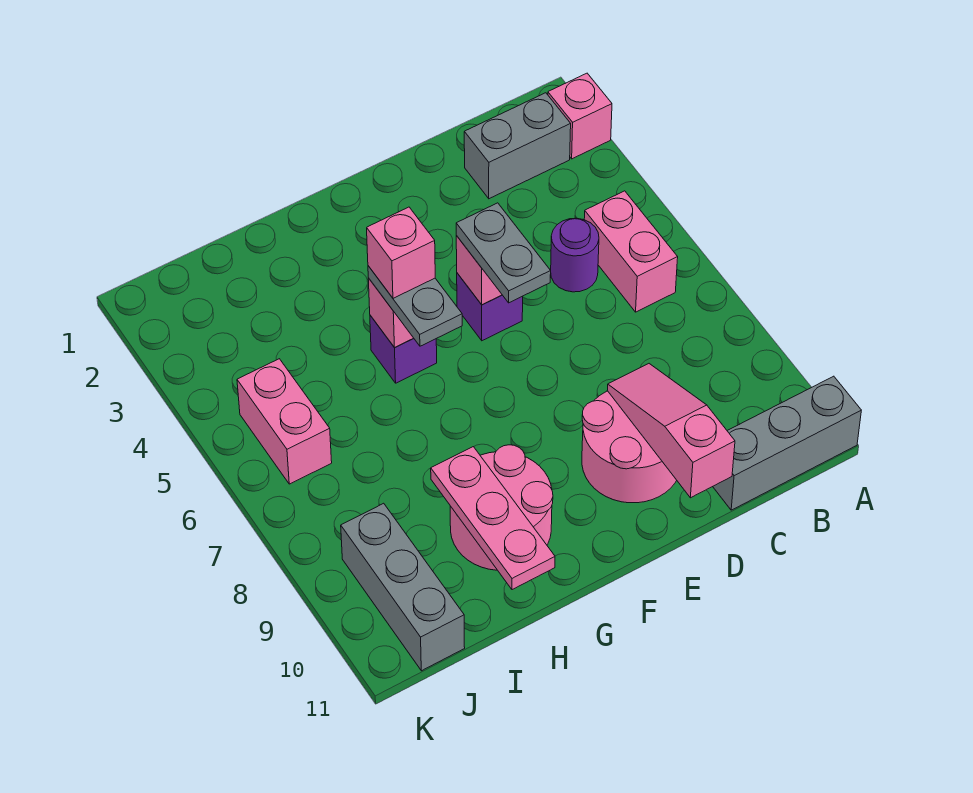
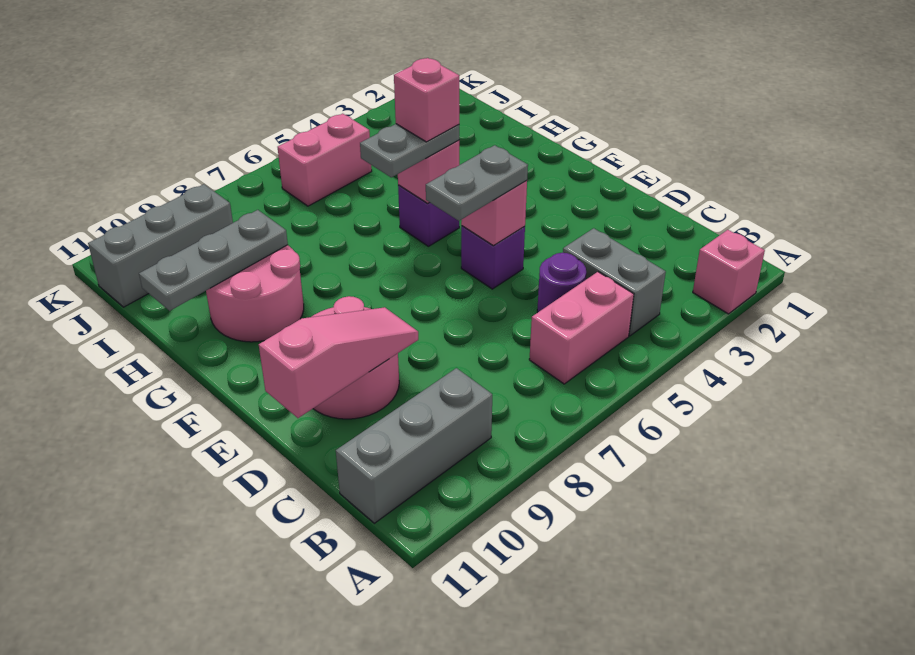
grey 1x3 brick [713,376,861,510] -> grey 1x3 brick turned to [336,368,492,523]
grey 1x2 brick [464,93,571,199] -> grey 1x2 brick moved to [563,228,666,336]
pink 1x3 plate [431,447,555,590] -> grey 1x3 plate [139,210,288,311]

